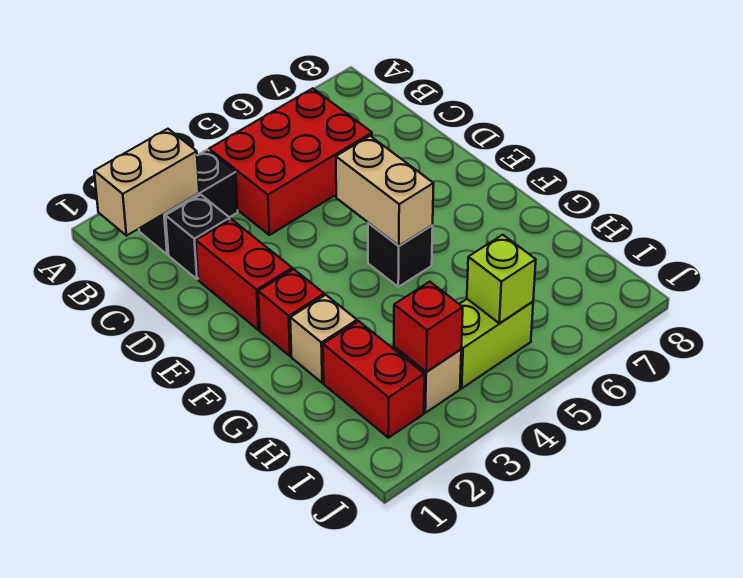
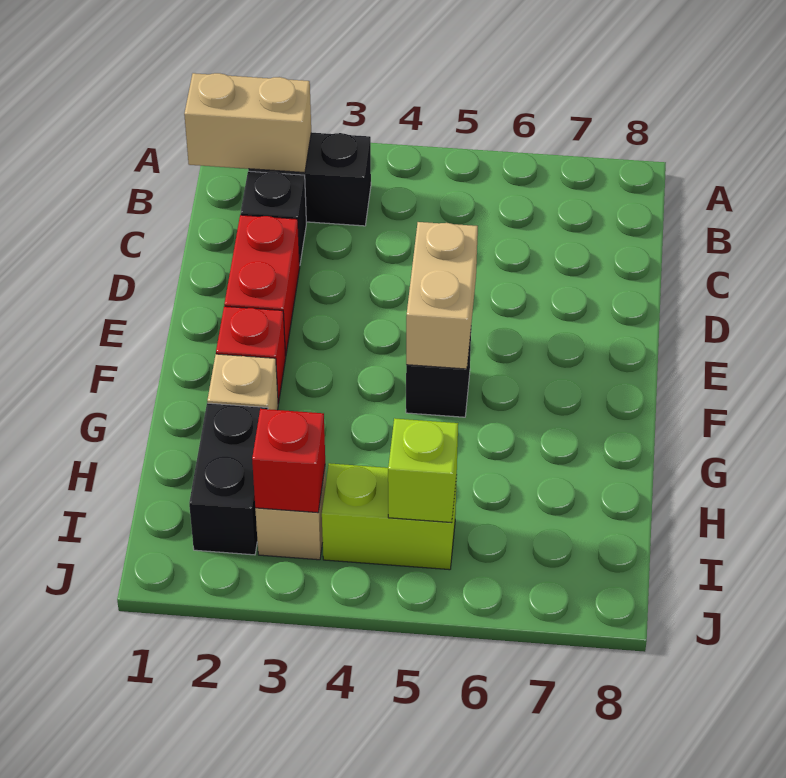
red 2x3 brick [209,88,372,235] -> none
red 1x2 brick [323,321,424,438] -> black 1x2 brick [189,403,268,555]

